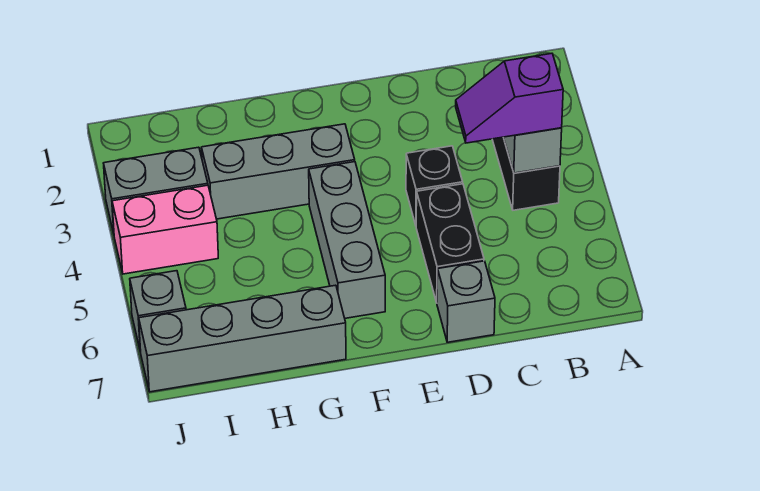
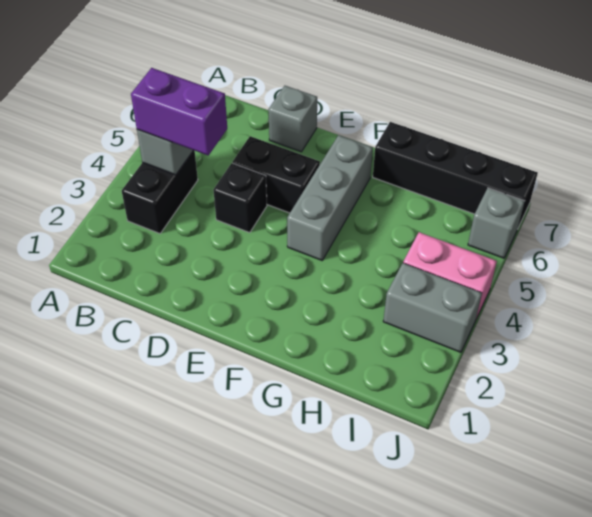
purple 1x2 slope [456,53,563,143] -> purple 1x2 brick [131,68,227,155]
black 1x2 brick [416,184,484,303] -> black 1x2 brick turned to [233,136,320,213]
grey 1x3 brick [201,124,355,219] -> none
grey 1x4 brick [139,285,346,392] -> black 1x4 brick [373,122,538,228]

